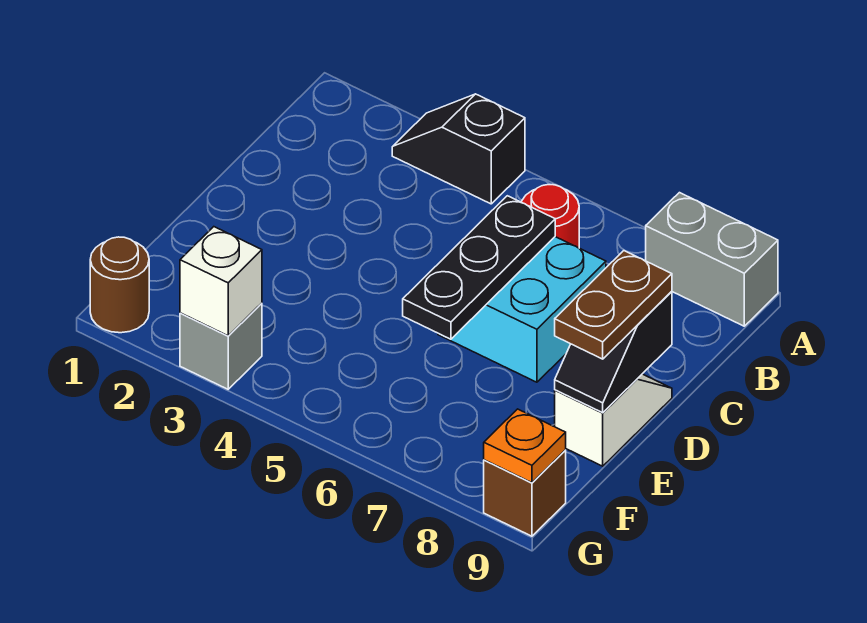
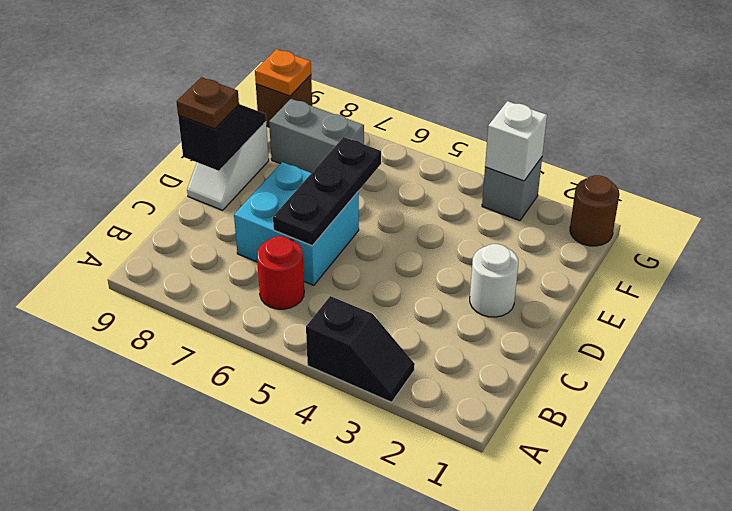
grey 1x2 brick [646,193,778,326] -> grey 1x2 brick moved to [269,99,364,173]
none -> white 1x1 round brick [470,244,518,317]
brown 1x2 plate [555,251,672,359] -> brown 1x1 plate [176,77,239,129]

